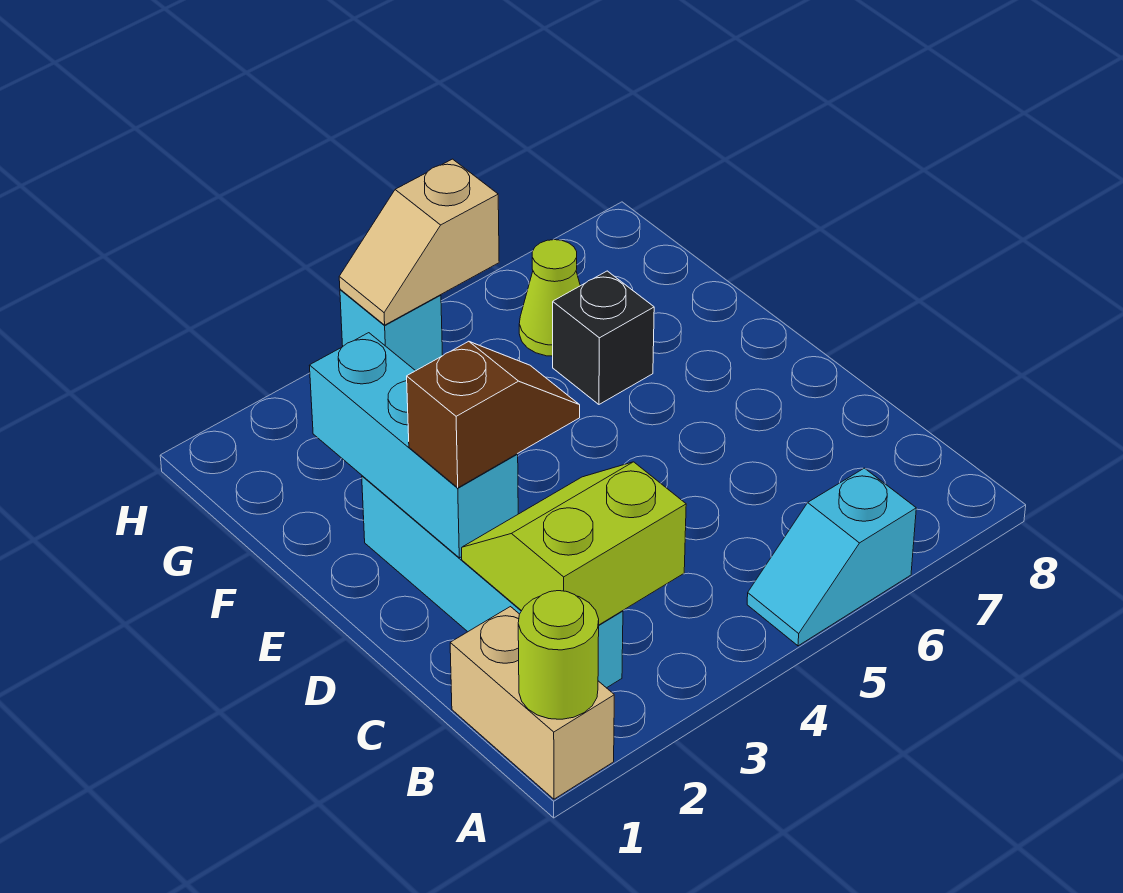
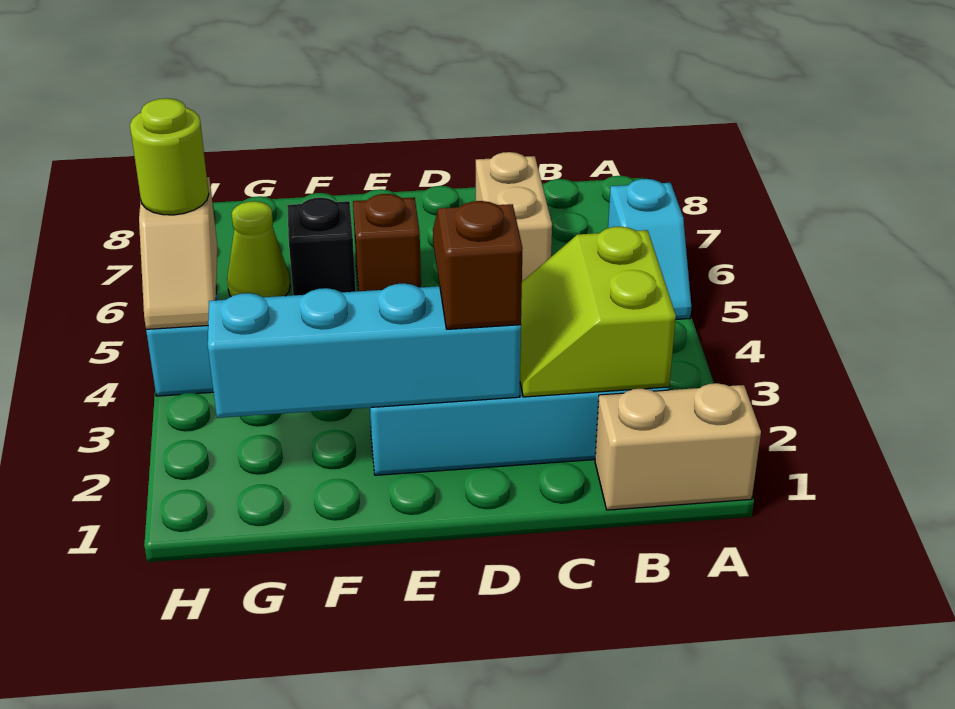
lime 1x1 round brick [518,591,599,719] -> lime 1x1 round brick moved to [130,98,209,215]
none -> tan 1x2 brick [476,152,552,282]
cyan 1x3 brick [309,333,518,558] -> cyan 1x4 brick [208,283,521,418]
none -> brown 1x1 brick [353,194,421,291]

